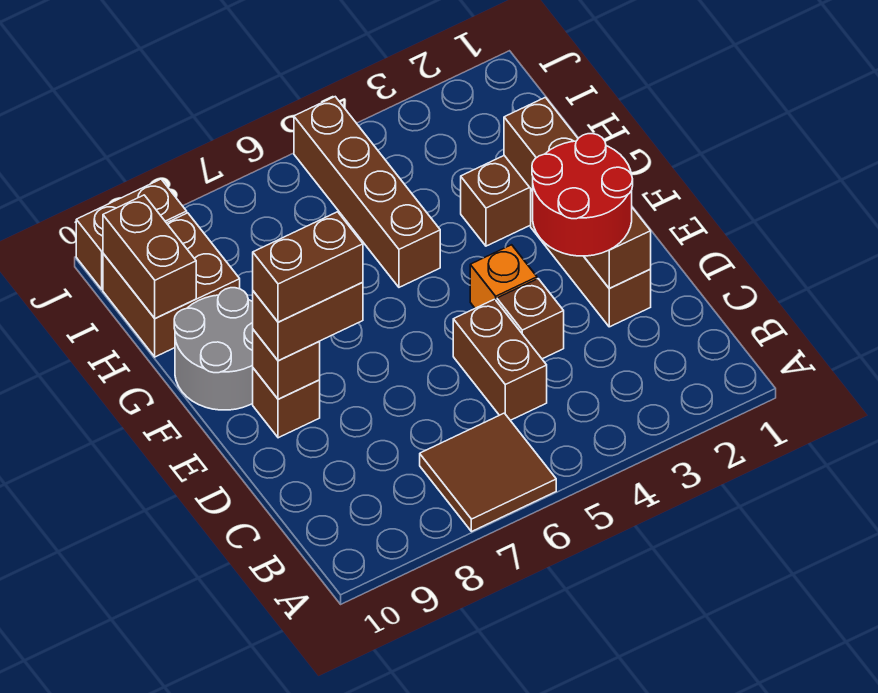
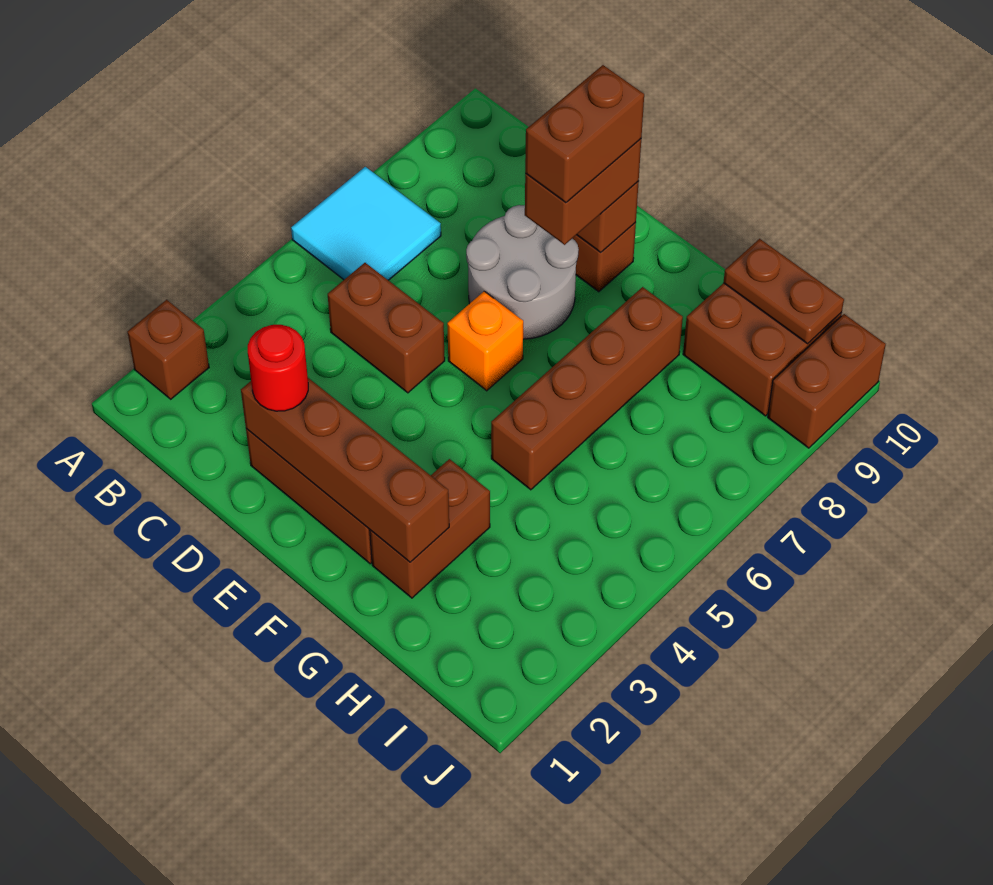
brown 2x2 tile [420,413,556,532] -> cyan 2x2 tile [291,167,441,280]
red 2x2 round brick [532,134,633,256] -> red 1x1 round brick [248,325,308,411]
brown 1x1 brick [497,279,564,359] -> brown 1x1 brick moved to [127,300,209,399]
orange 1x1 brick [470,245,537,308] -> orange 1x1 brick moved to [447,291,523,391]
grey 2x2 round brick [174,288,253,410] -> grey 2x2 round brick moved to [466,205,579,339]
brown 1x4 brick [294,97,440,287] -> brown 1x4 brick turned to [491,287,683,490]
brown 1x2 brick [103,195,196,318] -> brown 1x2 plate [724,239,844,344]

